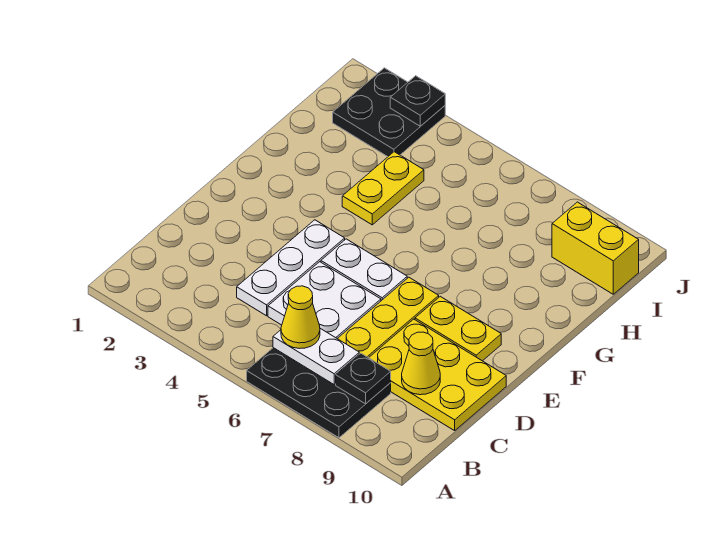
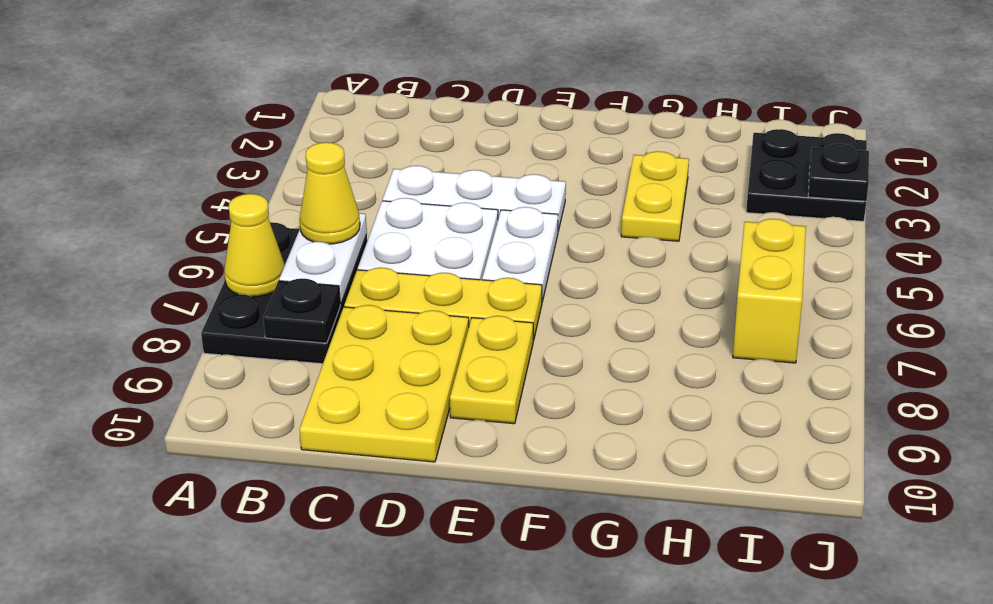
yellow 1x1 cone [402,332,440,395] -> yellow 1x1 cone moved to [224,194,285,297]
yellow 1x2 plate [342,152,424,225] -> yellow 1x2 plate turned to [621,151,689,241]
yellow 1x2 brick [552,202,639,294] -> yellow 1x2 brick moved to [733,219,806,363]

